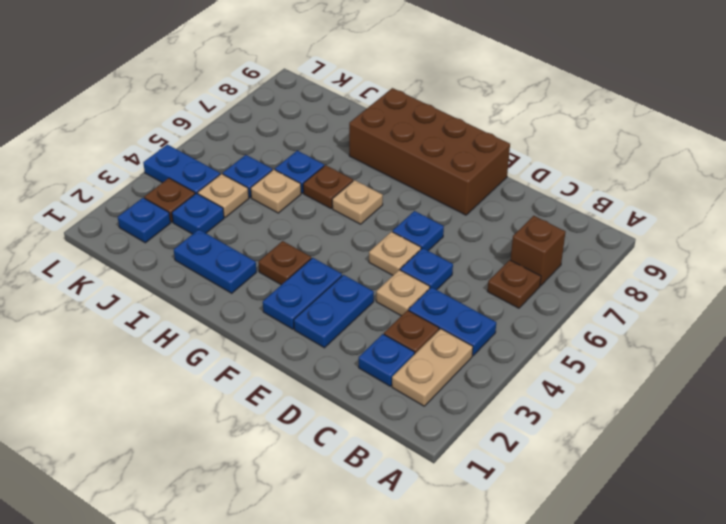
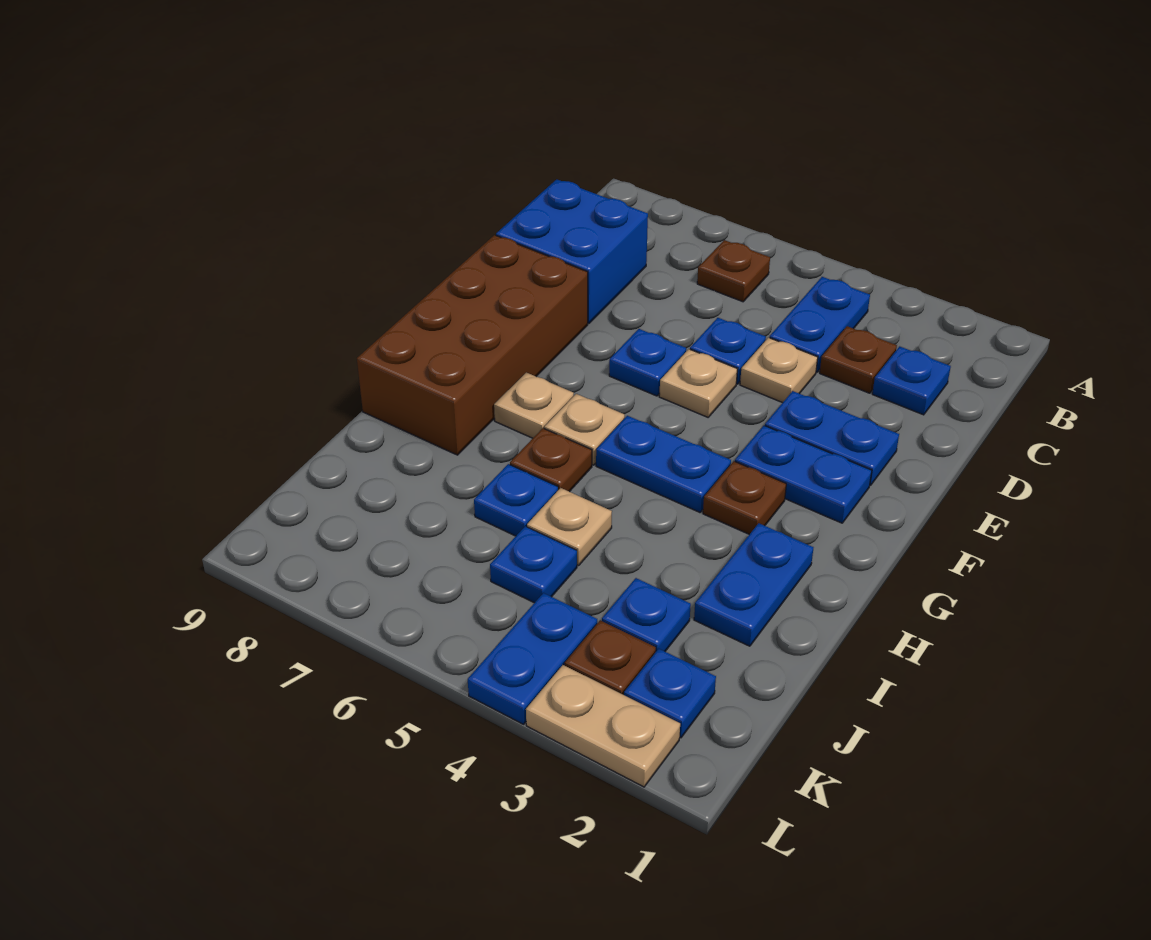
tan 1x2 plate [392,329,473,406] -> tan 1x2 plate moved to [526,665,680,787]
brown 1x1 brick [511,216,565,286] -> none
none -> blue 2x2 brick [496,179,648,323]
none -> blue 1x2 plate [596,416,731,512]
tan 1x1 plate [198,174,249,217] -> tan 1x1 plate moved to [494,372,574,438]

